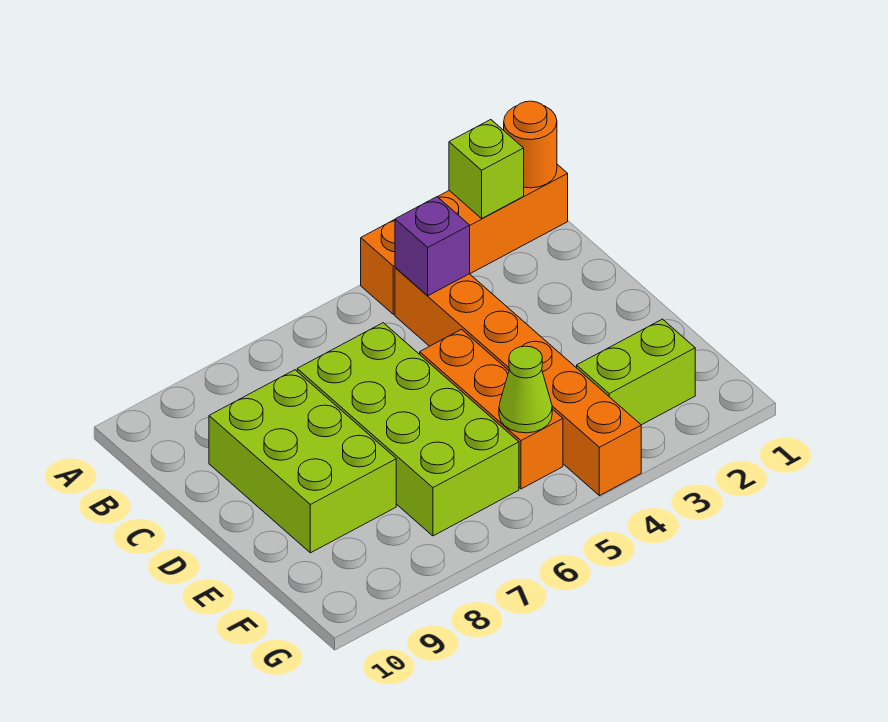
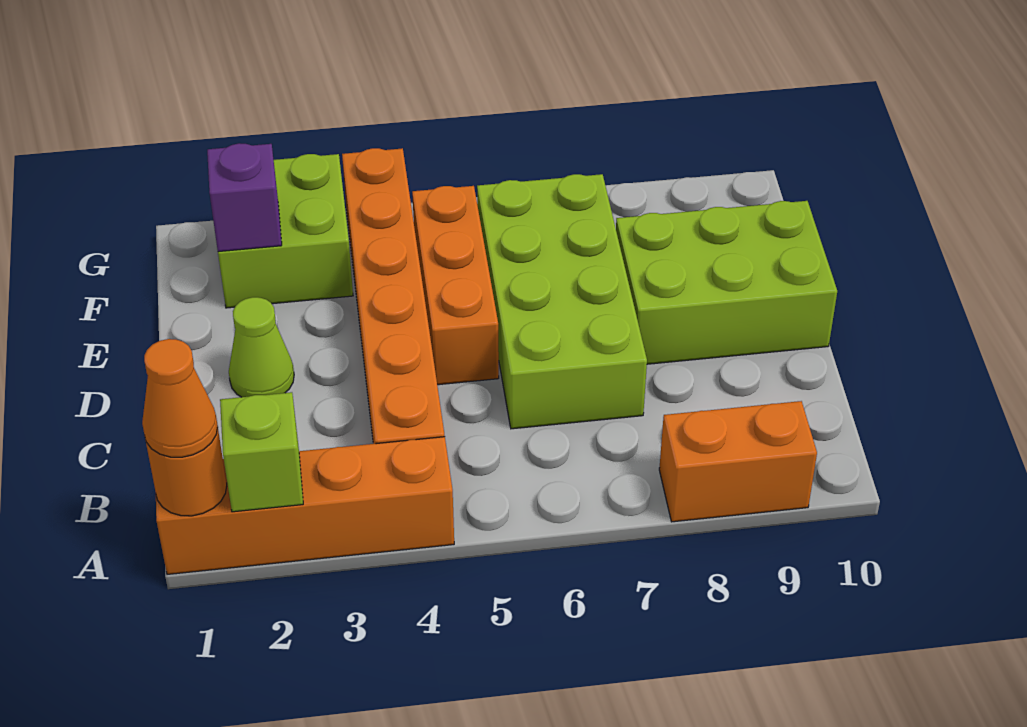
none -> orange 1x1 cone [142,339,218,457]
none -> orange 1x2 brick [659,401,817,522]
purple 1x1 brick [395,197,470,296] -> purple 1x1 brick moved to [207,143,282,252]
lime 2x3 brick [209,370,396,553] -> lime 2x3 brick turned to [616,201,837,364]
lime 1x2 brick [577,319,695,425] -> lime 2x2 brick [218,154,353,308]
lime 1x1 cone [499,346,552,433] -> lime 1x1 cone moved to [229,297,294,397]

